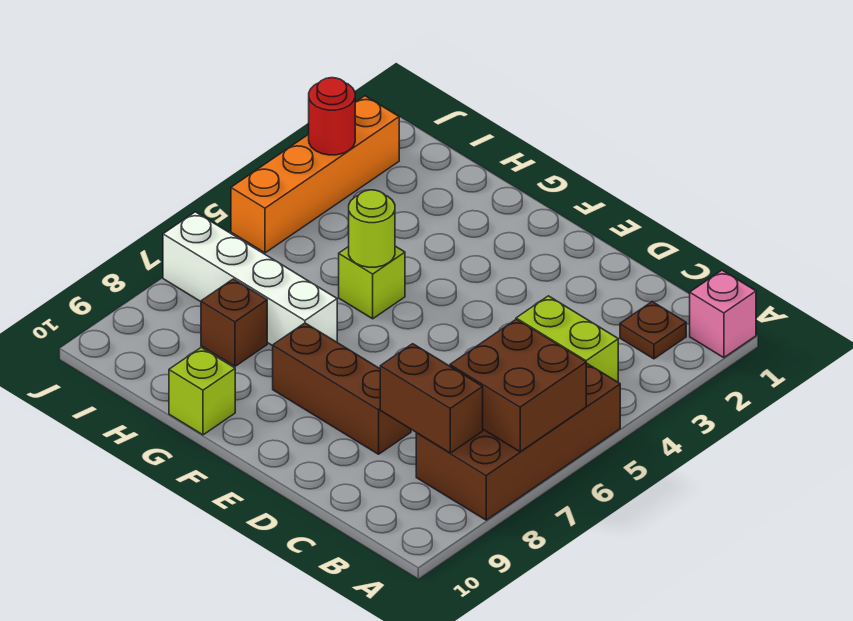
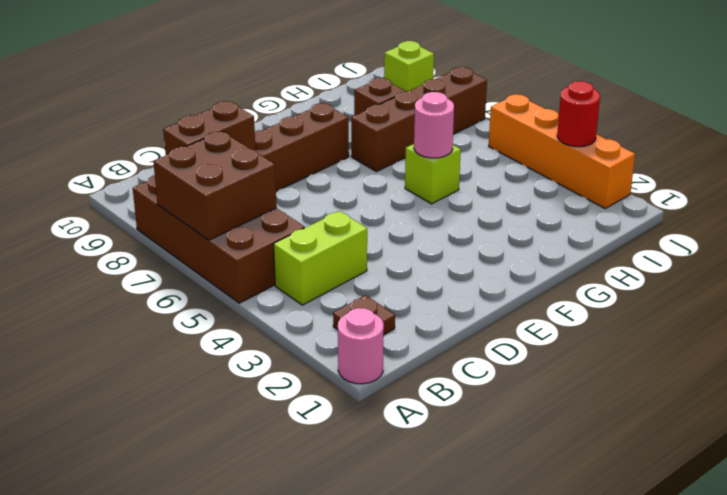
pink 1x1 brick [690,270,756,358] -> pink 1x1 round brick [338,308,384,384]
lime 1x1 round brick [349,190,395,267] -> pink 1x1 round brick [414,92,454,158]
white 1x4 brick [163,212,337,346] -> brown 1x4 brick [351,67,487,172]
lime 1x1 brick [169,348,235,435] -> lime 1x1 brick moved to [384,41,434,92]

